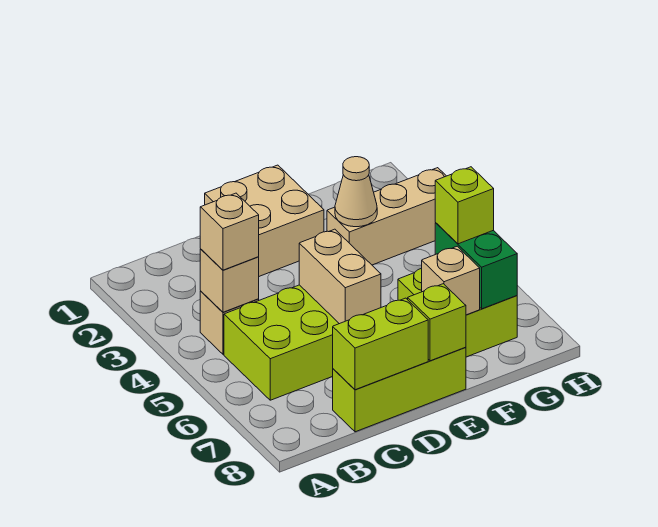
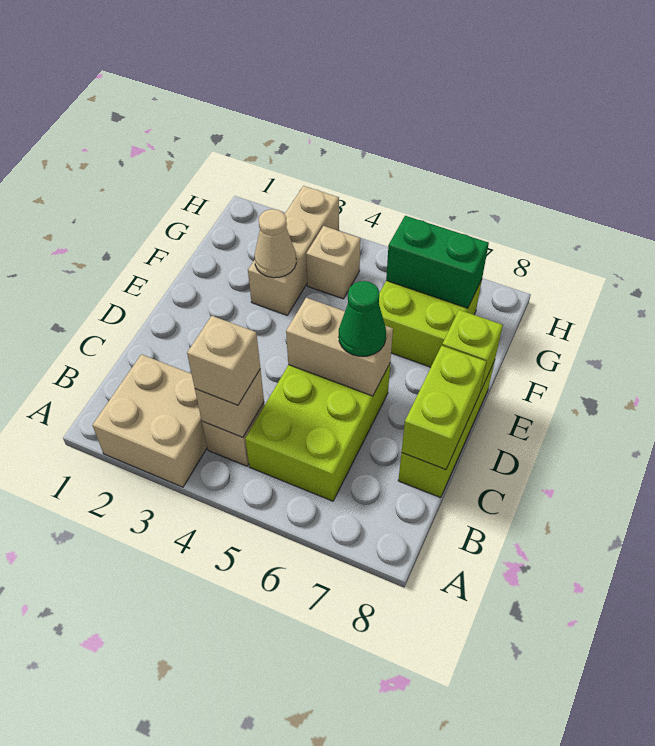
tan 2x2 brick [205,165,324,276] -> tan 2x2 brick moved to [92,354,207,487]
none -> green 1x1 cone [339,281,386,356]
tan 1x1 brick [422,246,480,315] -> tan 1x1 brick moved to [306,226,360,299]
lime 1x1 brick [435,167,494,244] -> none

